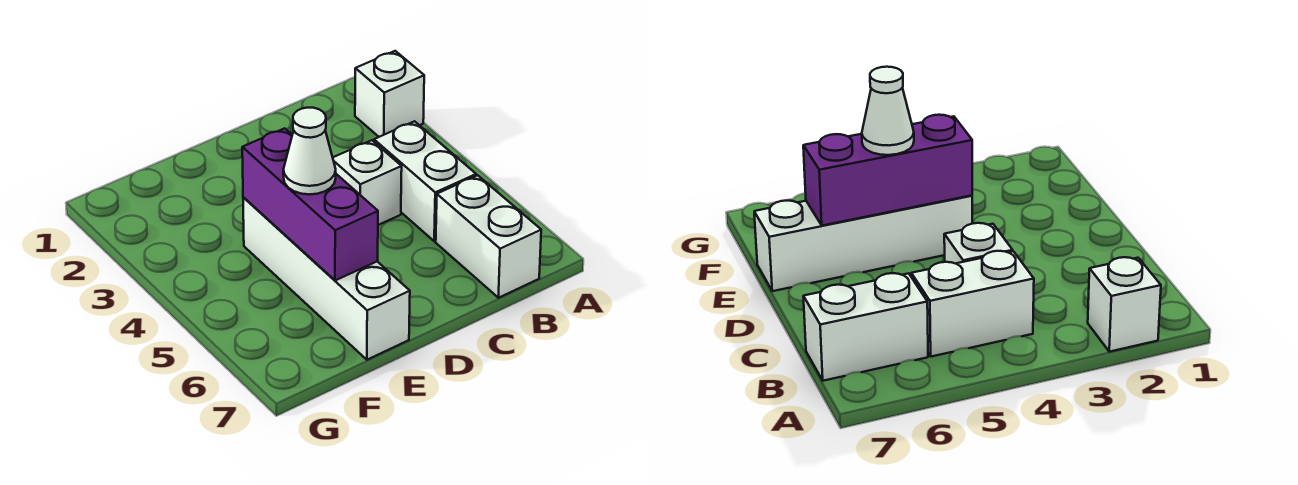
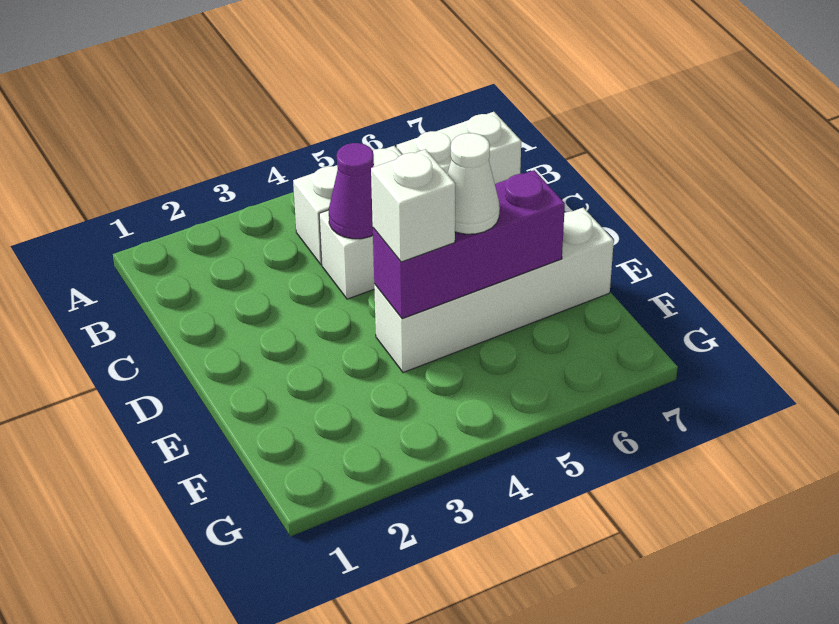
white 1x1 brick [355,51,424,137] -> white 1x1 brick moved to [371,149,455,262]
none -> purple 1x1 cone [329,143,374,239]

